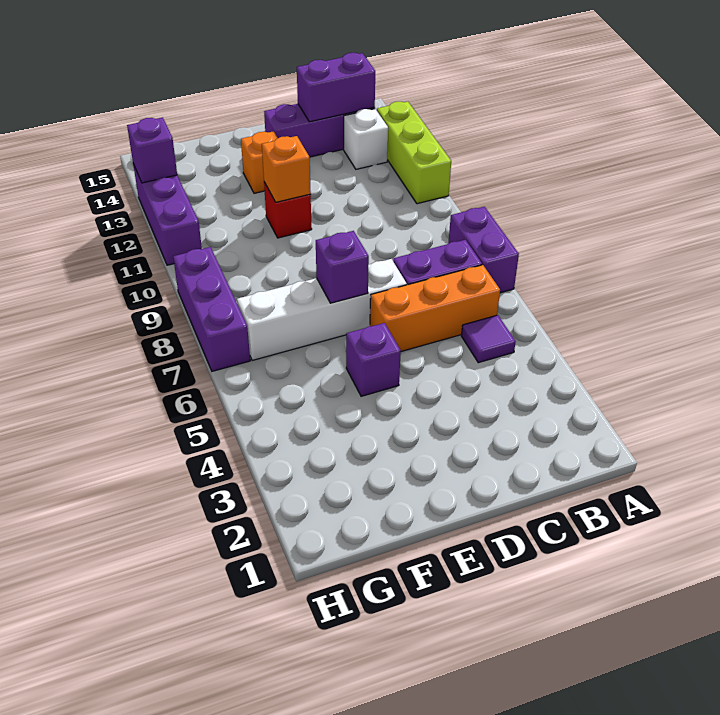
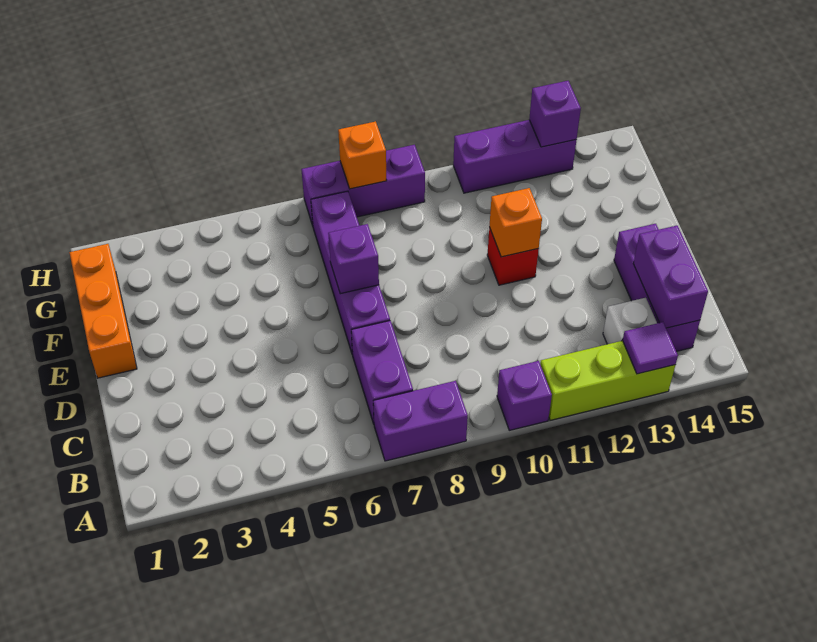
purple 1x1 tile [461,315,516,363] -> purple 1x1 tile moved to [623,322,678,374]
orange 1x3 brick [370,265,500,352] -> orange 1x3 brick moved to [69,244,137,378]
white 1x4 brick [237,259,407,361] -> purple 1x4 brick [311,191,390,355]
purple 1x1 brick [346,323,401,396] -> purple 1x1 brick moved to [497,361,552,430]
orange 1x1 brick [241,131,278,193] -> orange 1x1 brick moved to [338,121,387,189]

